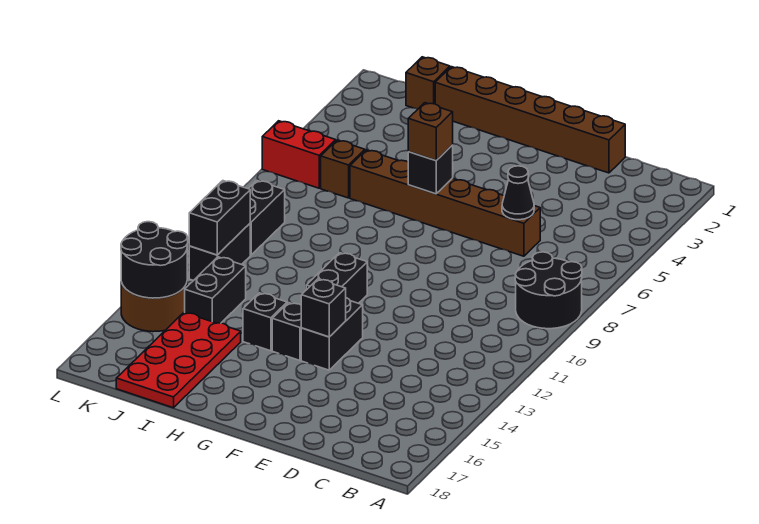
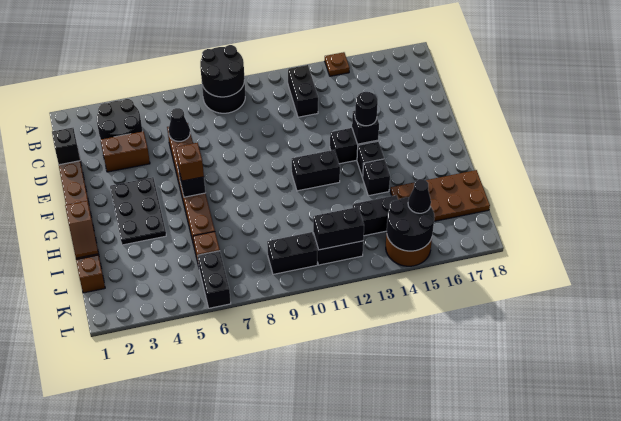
none -> black 2x2 round brick [200,45,245,97]
none -> brown 1x1 plate [325,52,350,76]
none -> black 2x2 round brick [97,99,142,140]
none -> black 1x2 brick [288,65,318,117]
none -> black 1x1 brick [52,128,80,165]
none -> brown 1x2 brick [101,131,150,172]
none -> black 2x3 plate [110,177,166,245]
none -> black 1x1 round brick [355,92,378,126]
none -> brown 1x2 slope [65,201,98,258]
red 2x4 plate [116,312,241,408] -> brown 2x4 plate [390,170,490,221]
red 1x2 brick [262,121,336,188] -> black 1x2 brick [198,251,231,308]
none -> black 1x1 cone [408,179,431,213]

